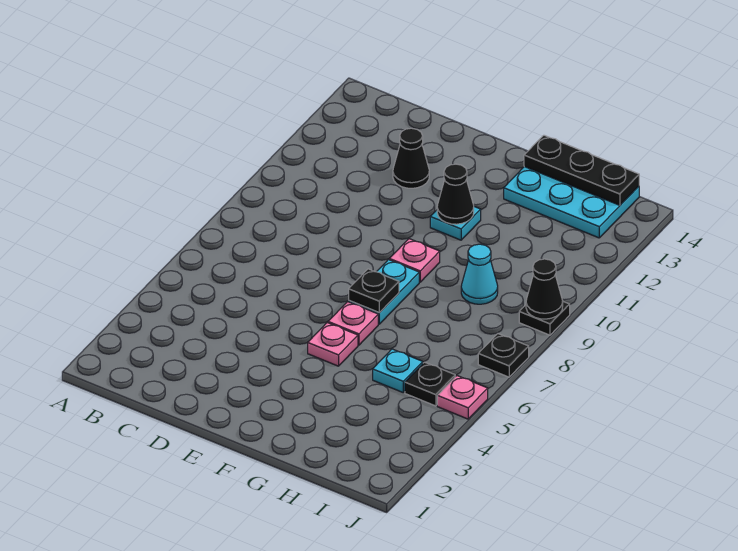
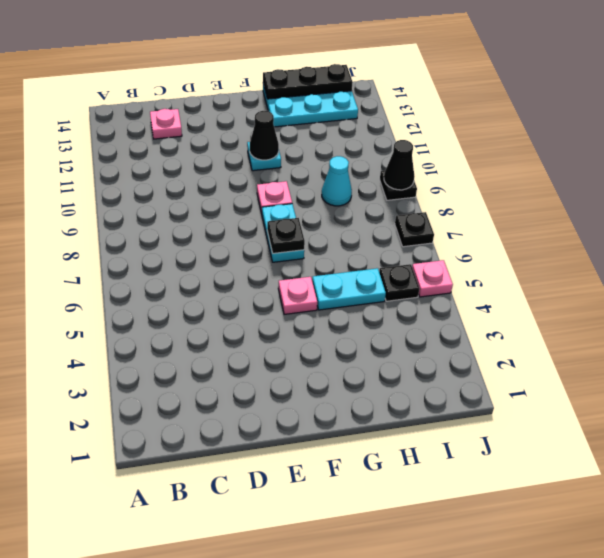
black 1x1 cone [393,128,429,188] -> none
pink 1x1 plate [328,302,378,345] -> pink 1x1 plate moved to [150,109,182,139]
cyan 1x1 plate [373,349,423,392] -> cyan 1x2 plate [312,268,386,310]

